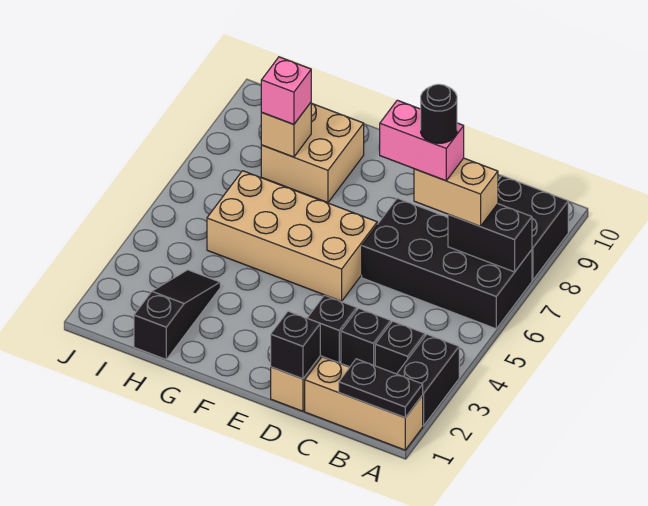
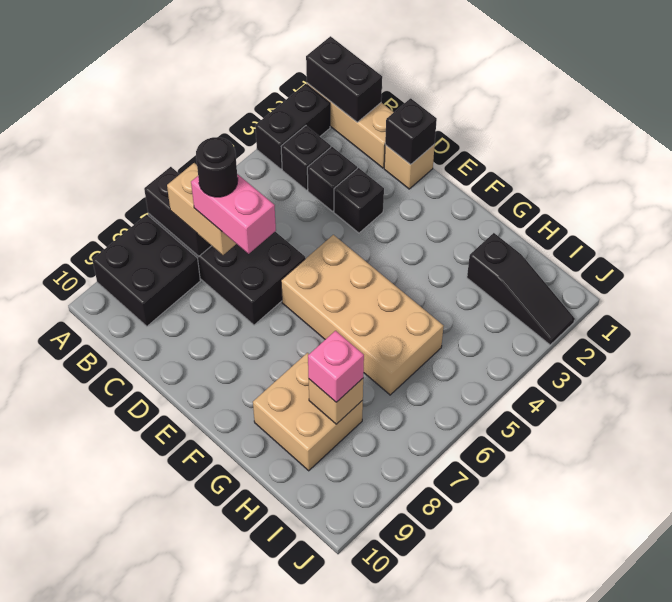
black 1x2 plate [339,359,423,417] -> black 1x2 brick [306,36,382,122]
black 1x3 slope [134,270,220,359] -> black 1x3 slope turned to [467,233,575,345]

